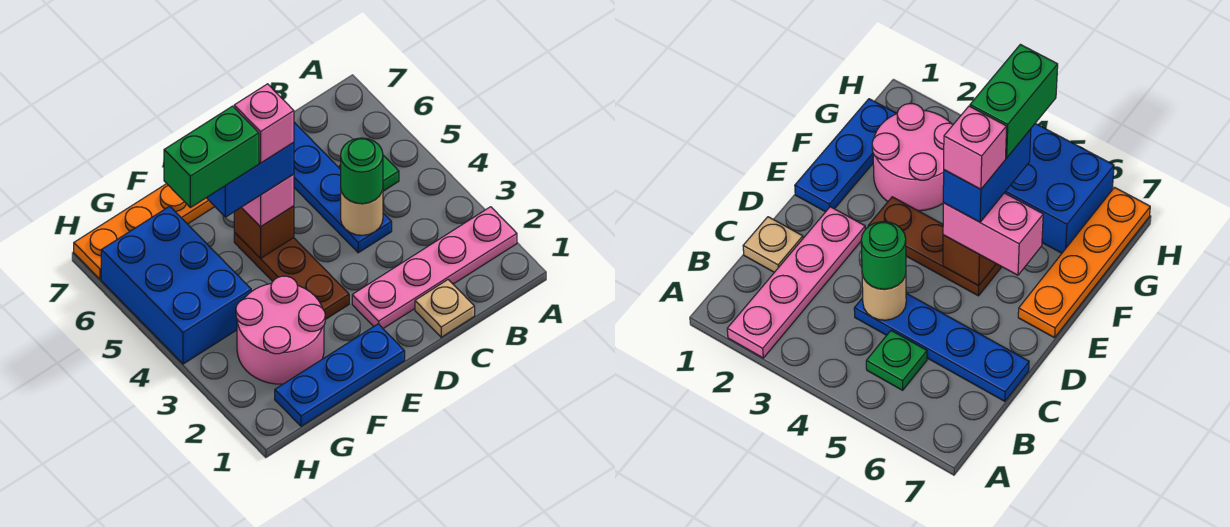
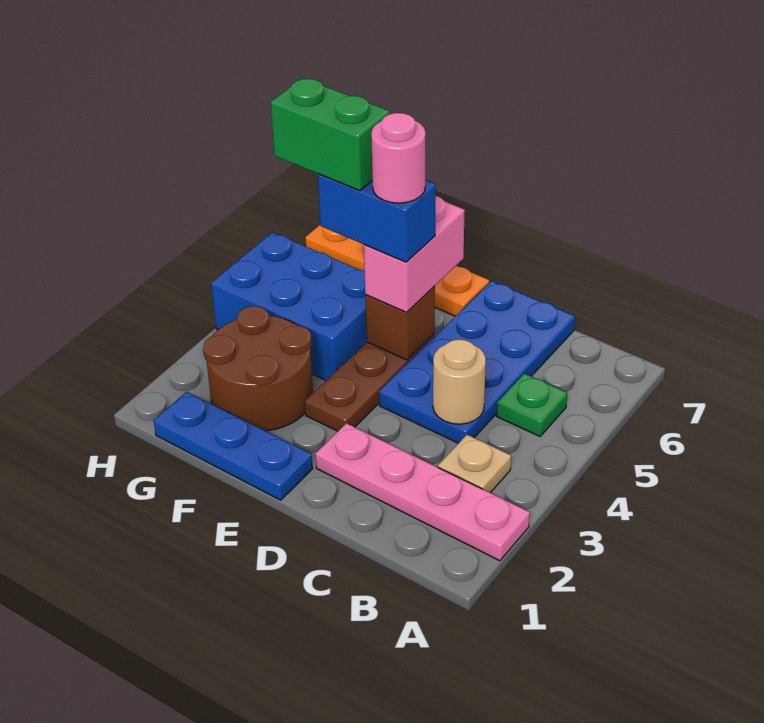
tan 1x1 plate [415,280,475,337] -> tan 1x1 plate moved to [438,435,511,493]
blue 1x4 plate [294,122,392,253] -> blue 2x4 plate [379,281,575,443]
green 1x1 round brick [341,138,383,204] -> none
pink 1x1 brick [234,84,294,163] -> pink 1x1 round brick [371,113,426,203]
pink 2x2 round brick [236,276,325,384] -> brown 2x2 round brick [203,306,313,431]
blue 2x3 brick [101,206,251,364] -> blue 2x3 brick turned to [211,232,367,380]

